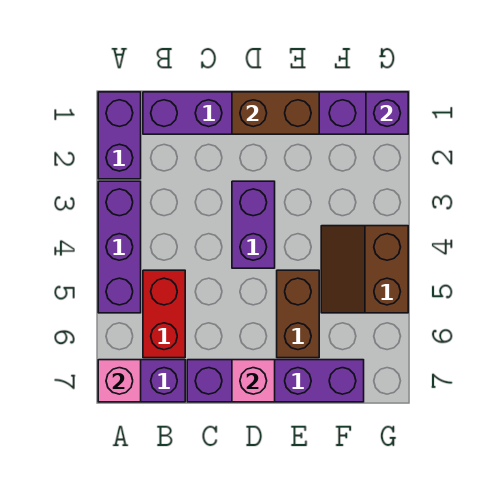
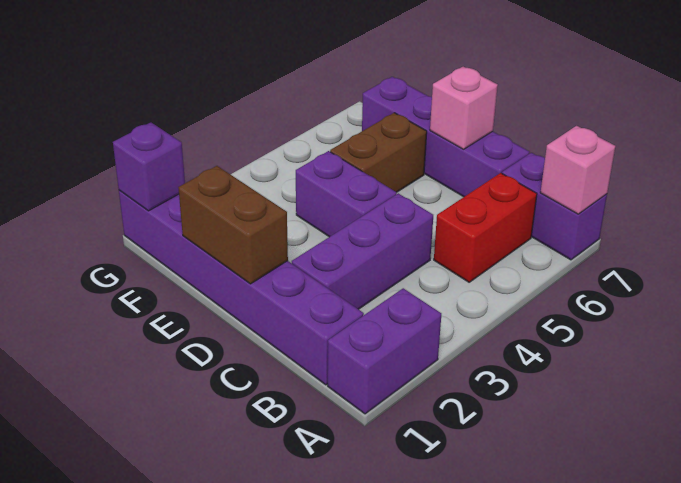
purple 1x3 brick [98,181,141,313] -> purple 1x3 brick moved to [292,193,433,309]
purple 1x2 brick [232,181,275,268] -> purple 1x2 brick turned to [296,151,397,237]
brown 2x2 slope [321,226,408,313] -> none

